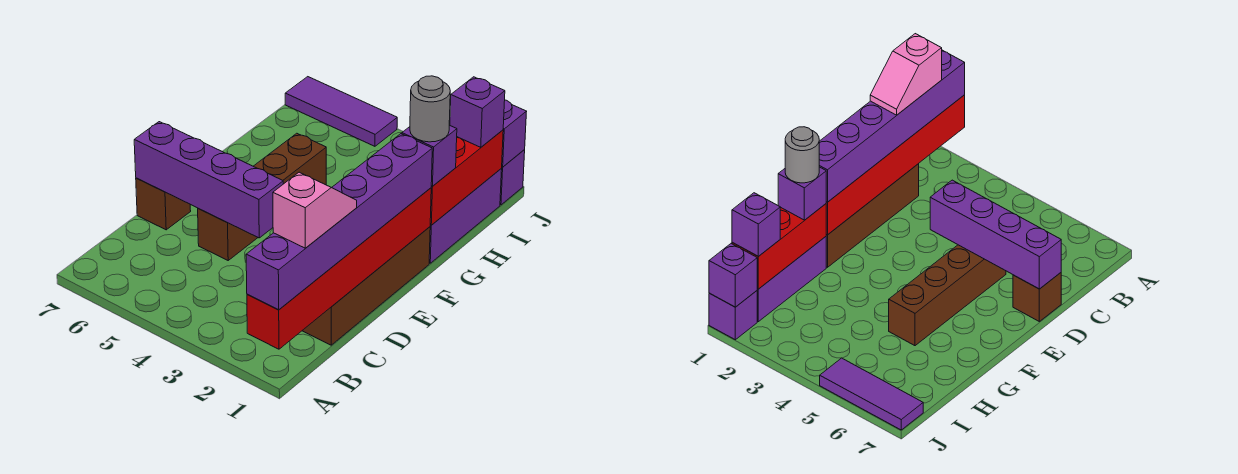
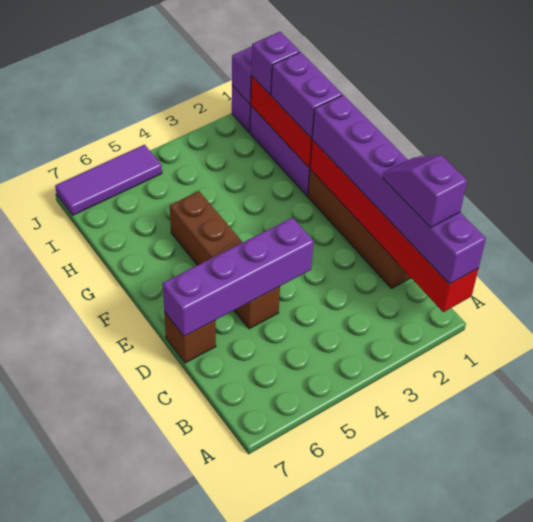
pink 1x2 slope [273,172,357,248] -> purple 1x2 slope [383,155,467,228]
purple 1x1 brick [402,125,457,186] -> purple 1x2 brick [271,52,342,138]
grey 1x1 round brick [410,76,450,142] -> none

